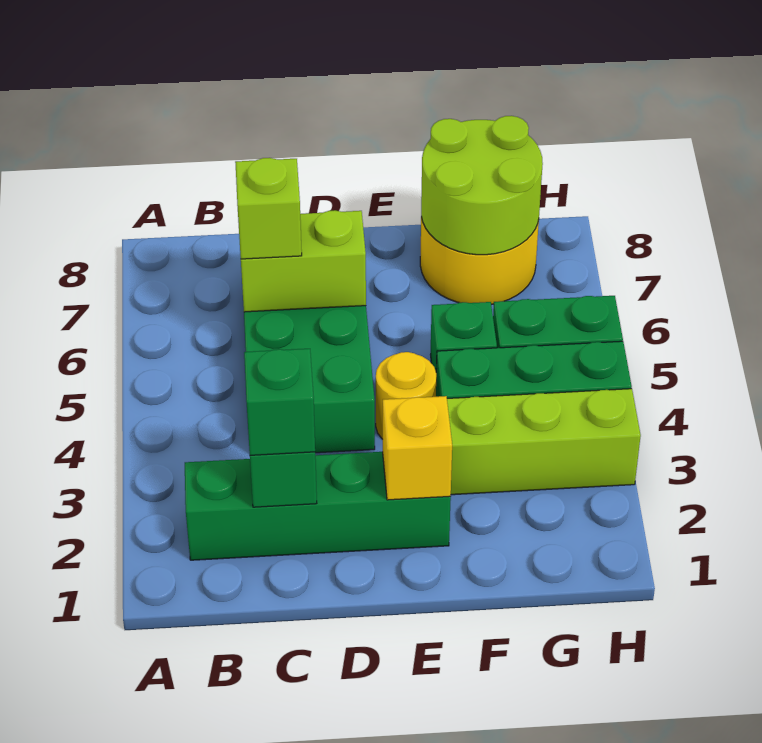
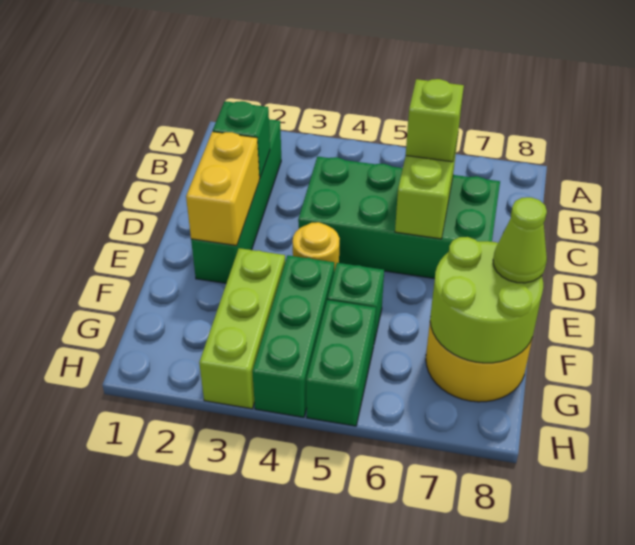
green 1x1 brick [244,349,315,455] -> none
yellow 1x1 brick [383,396,452,500] -> yellow 1x2 brick [186,132,259,246]
none -> lime 1x1 cone [493,197,547,283]

